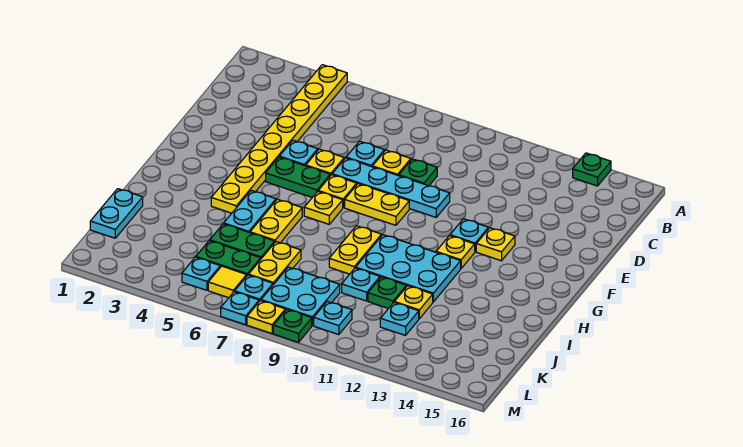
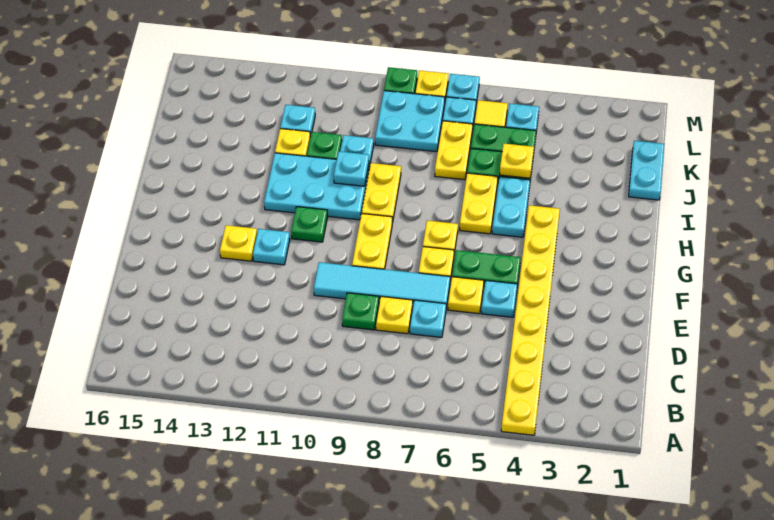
green 1x1 plate [573,153,611,186] -> green 1x1 plate moved to [291,207,327,242]
cyan 1x4 plate [332,158,450,217] -> cyan 1x4 tile [314,262,450,308]
yellow 1x2 plate [345,184,409,225] -> yellow 1x2 plate turned to [352,213,392,269]
yellow 1x1 plate [436,236,475,268] -> yellow 1x1 plate moved to [500,144,534,178]
cyan 1x1 plate [314,302,352,335] -> cyan 1x1 plate moved to [334,151,369,186]

